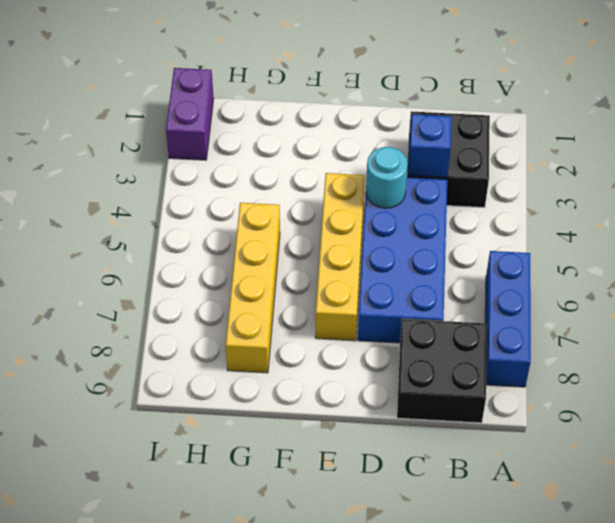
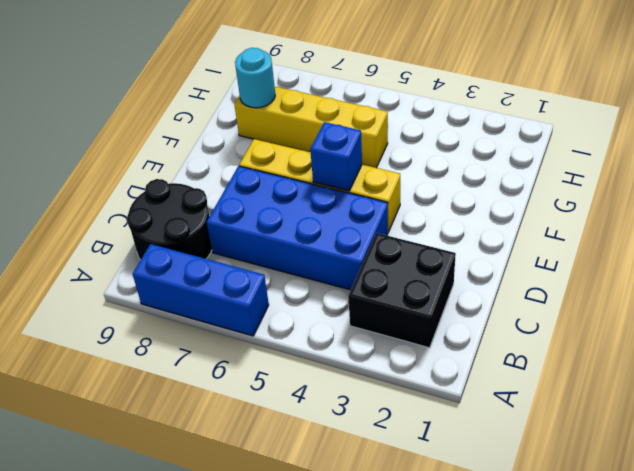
black 2x2 brick [397,319,487,423] -> black 2x2 round brick [127,179,212,260]
blue 1x1 brick [408,114,452,177] -> blue 1x1 brick moved to [310,122,362,191]
cyan 1x1 round brick [366,147,408,208] -> cyan 1x1 round brick moved to [235,48,275,108]
purple 1x2 brick [166,68,214,160] -> none

